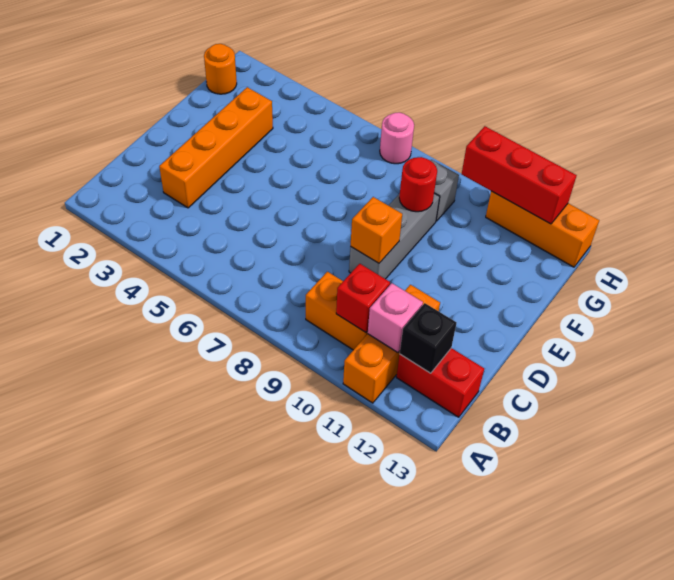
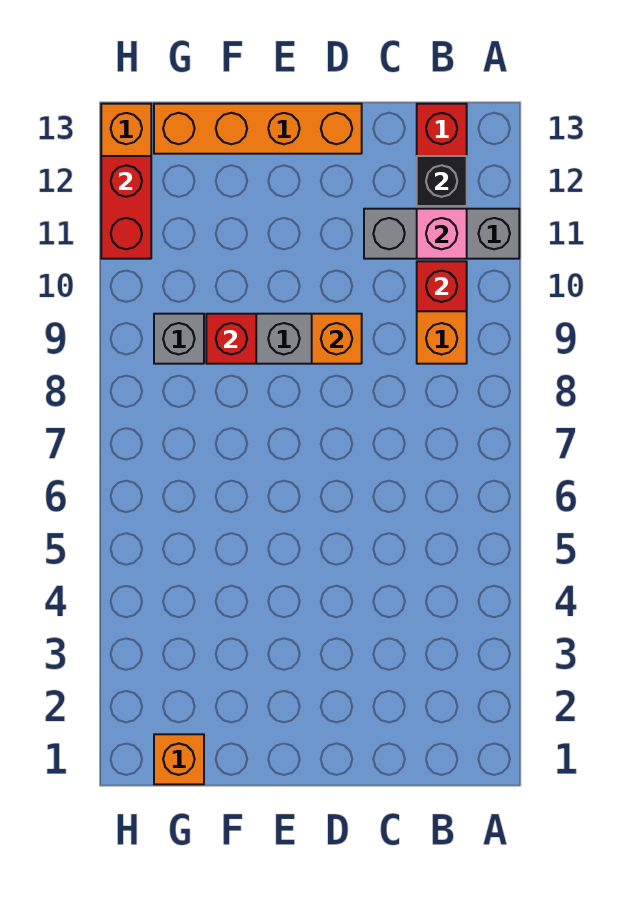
orange 1x3 brick [343,285,440,403] -> grey 1x3 brick [364,209,519,259]
orange 1x4 brick [159,87,273,208] -> orange 1x4 brick moved to [154,104,362,154]
red 1x1 round brick [399,157,437,212] -> red 1x1 brick [206,314,256,364]
orange 1x1 round brick [204,44,237,94] -> orange 1x1 brick [154,734,204,784]
pink 1x1 round brick [380,112,414,164] -> none
red 1x3 brick [462,126,577,224] -> red 1x2 brick [101,156,151,259]

